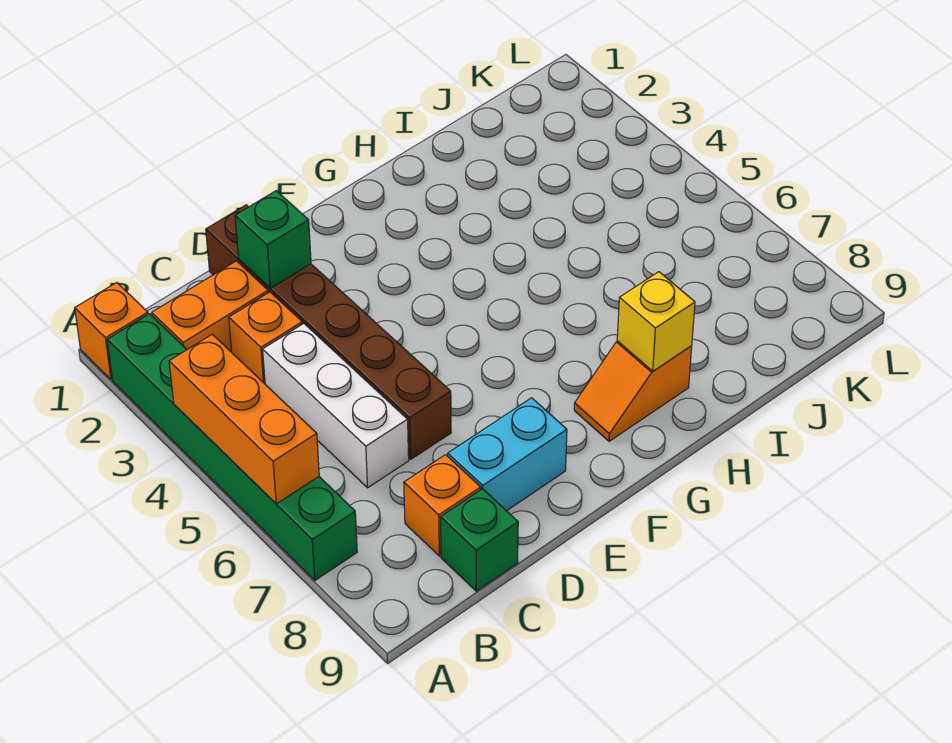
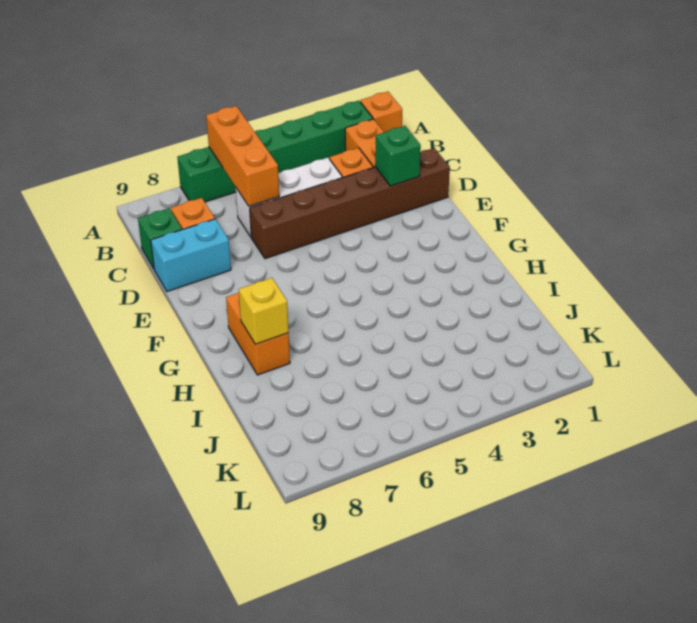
orange 1x3 brick [169,334,319,504] -> orange 1x3 brick turned to [206,106,279,206]
cyan 1x2 brick [448,398,567,511] -> cyan 1x2 brick turned to [151,219,231,292]
orange 1x2 slope [574,341,692,441] -> orange 1x2 brick [226,293,290,375]

